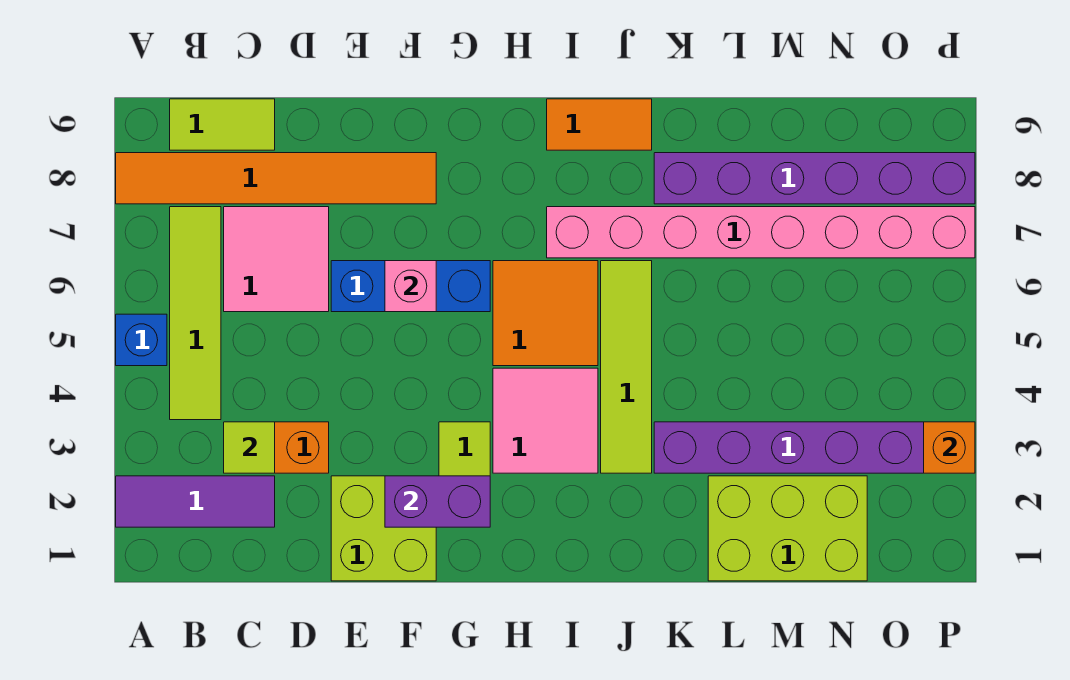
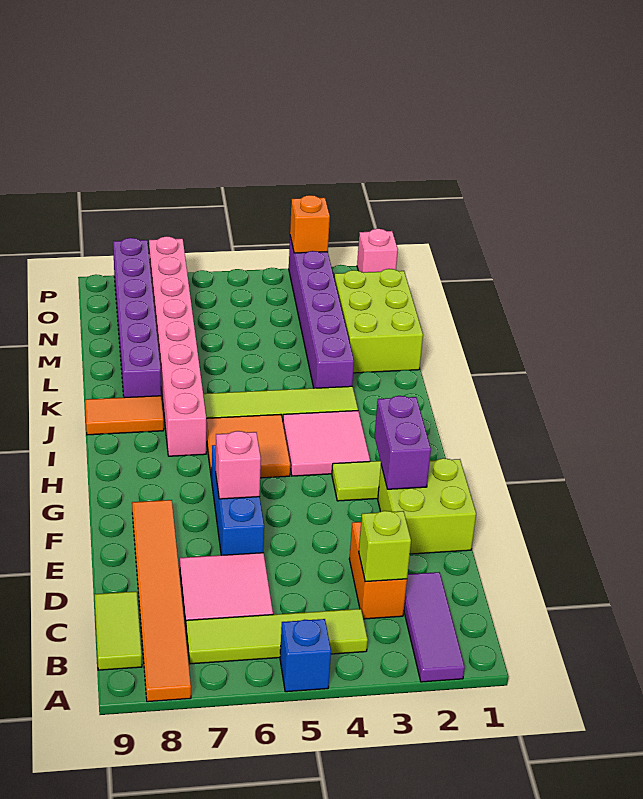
lime 1x1 tile [224,422,275,473] -> lime 1x1 brick [359,511,411,582]
orange 1x2 tile [547,99,652,150] -> orange 1x2 tile turned to [85,396,164,435]
none -> pink 1x1 brick [357,229,398,272]

